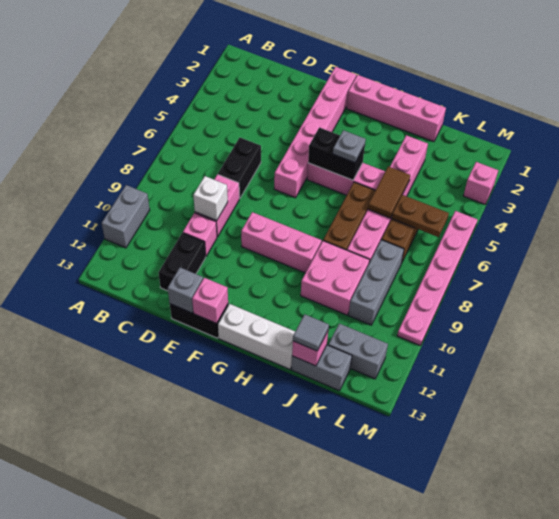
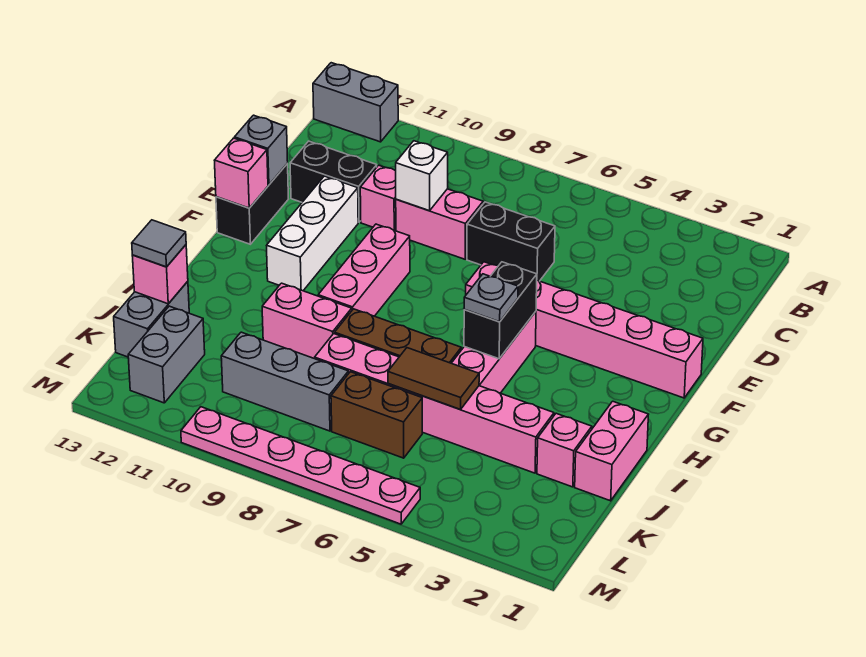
grey 1x2 brick [102,185,150,248] -> grey 1x2 brick moved to [313,63,398,142]
pink 1x4 brick [347,75,446,142] -> pink 1x2 brick [575,401,648,501]
white 1x3 brick [218,304,295,369] -> white 1x3 brick moved to [267,176,358,291]
pink 2x2 brick [301,241,370,315] -> pink 1x2 brick [262,283,352,359]
brown 1x2 plate [392,195,449,237] -> none
pink 1x1 brick [463,162,498,204] -> pink 1x1 brick moved to [537,413,592,487]

